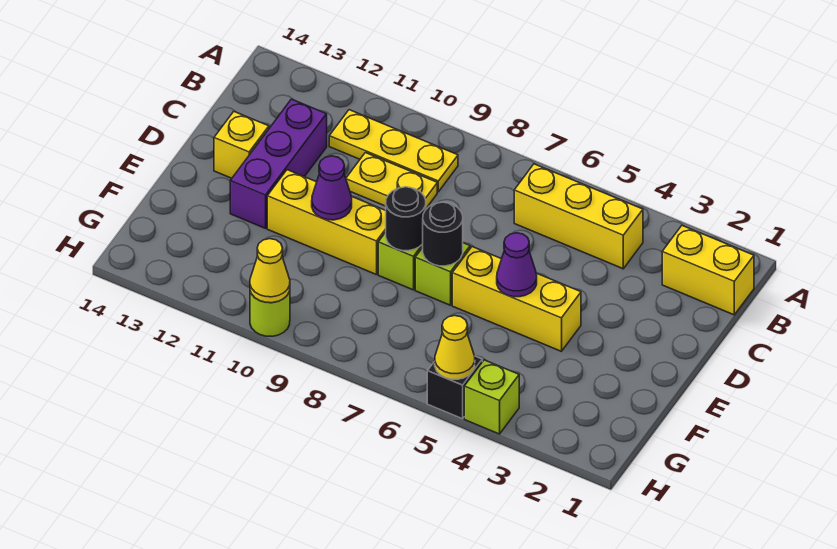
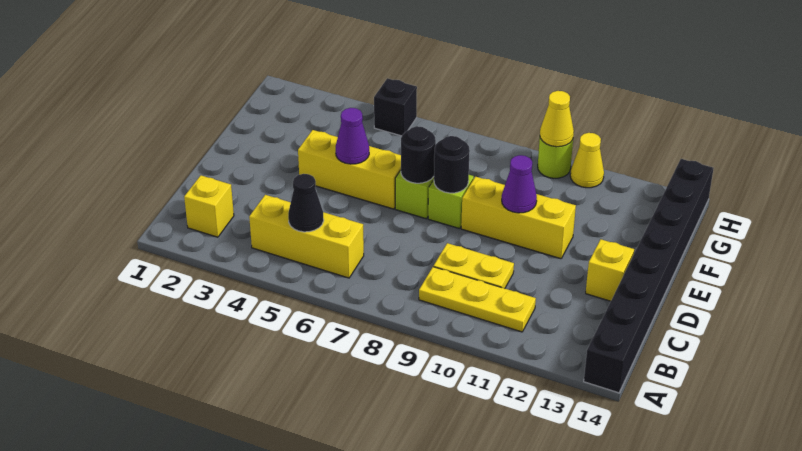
none -> black 1x8 brick [584,159,713,393]
yellow 1x2 brick [662,226,754,315] -> yellow 1x1 brick [184,175,234,237]
none -> black 1x1 cone [288,174,324,232]
purple 1x3 brick [230,99,327,228] -> none
lime 1x1 brick [464,360,519,434] -> none
yellow 1x1 cone [435,316,475,379] -> yellow 1x1 cone moved to [570,133,604,188]

